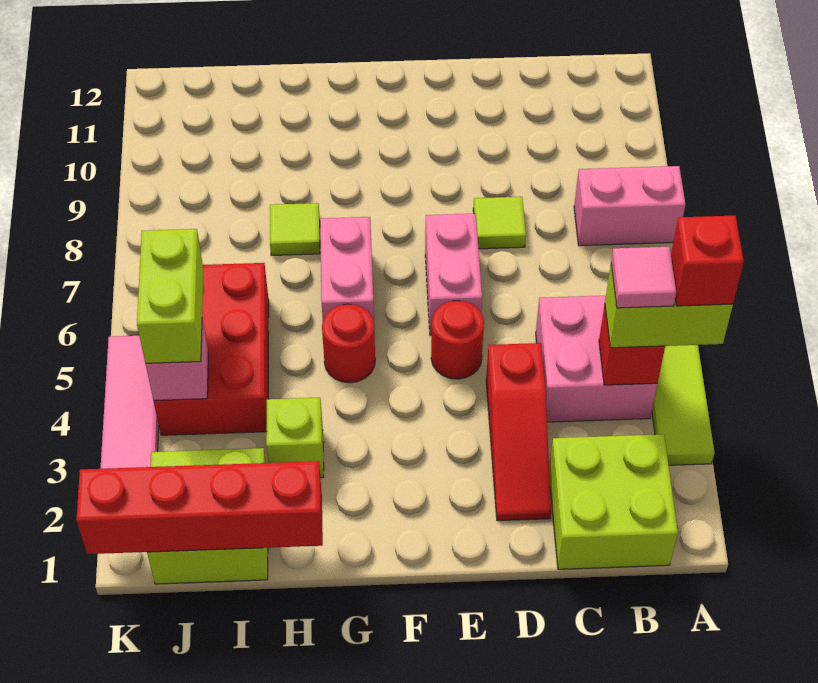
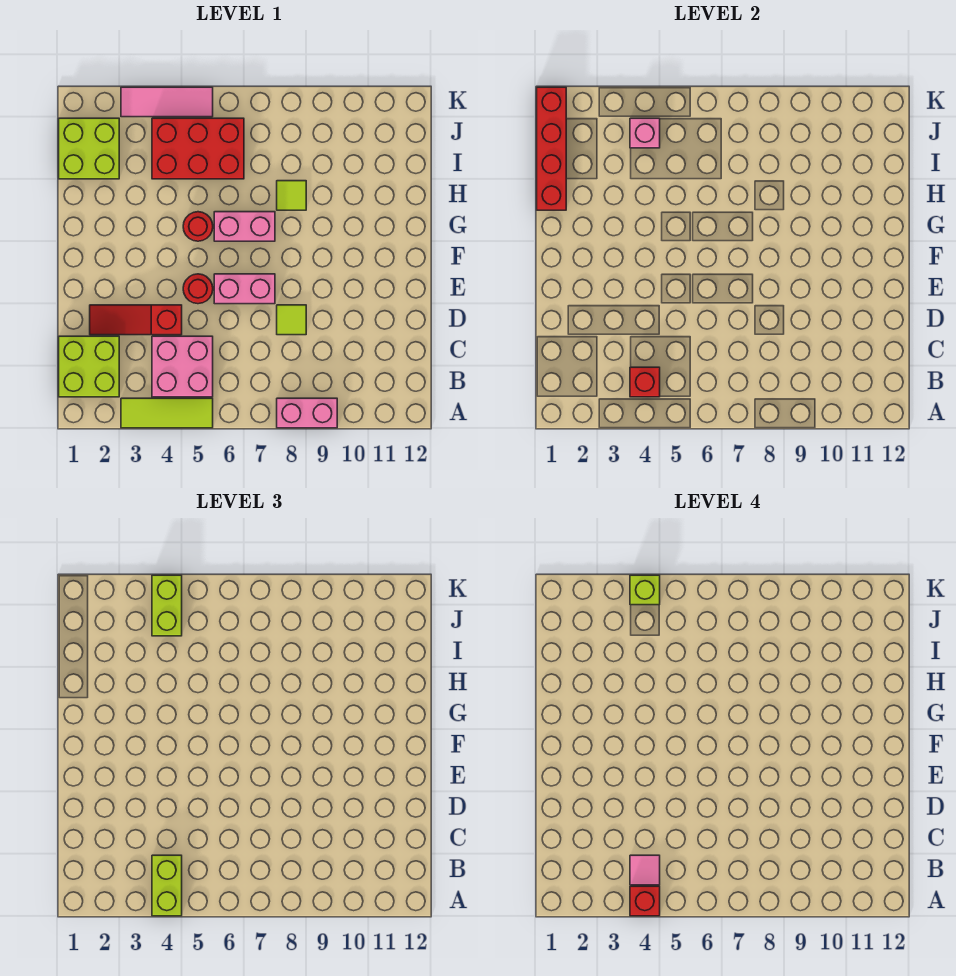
pink 1x2 brick [574,166,685,246] -> pink 1x2 brick turned to [277,398,337,428]
lime 1x1 brick [266,397,324,478] -> lime 1x1 brick moved to [630,575,660,605]
lime 1x2 brick [137,229,203,363] -> lime 1x2 brick turned to [152,575,182,636]

